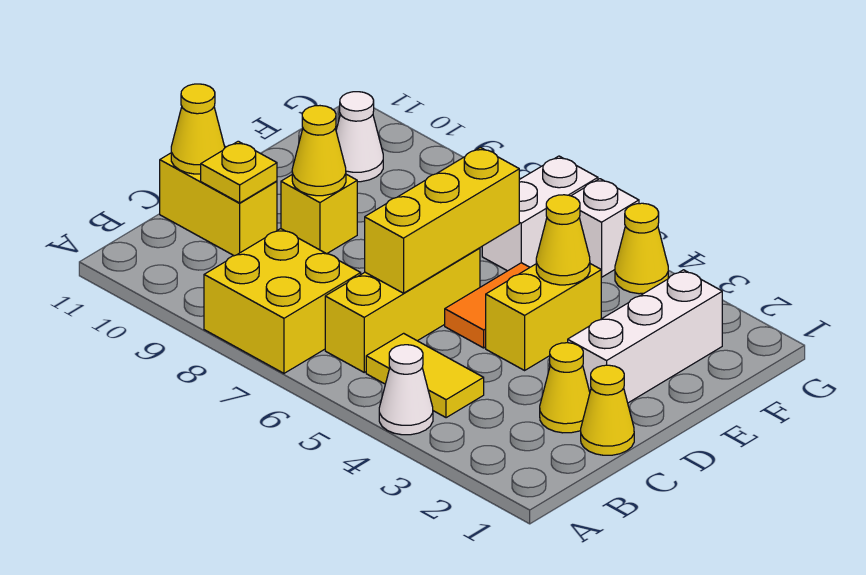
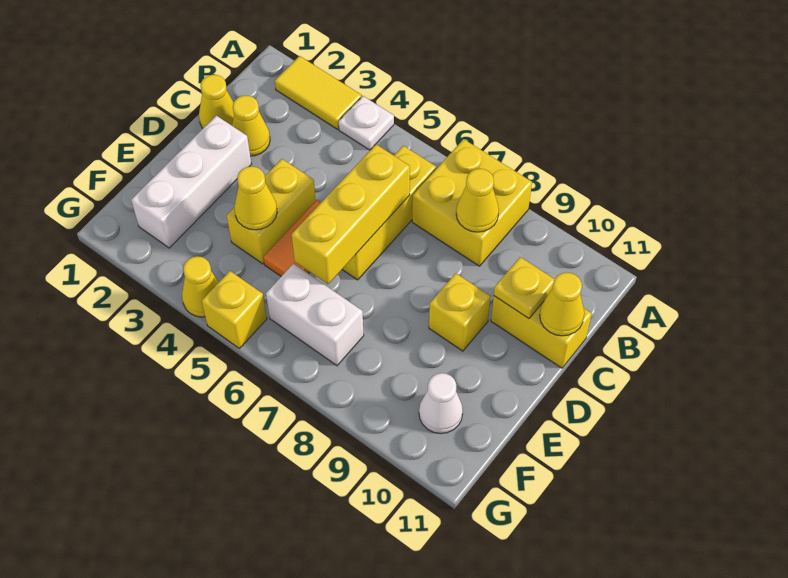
white 1x1 cone [379,345,433,435] -> white 1x1 plate [339,96,394,150]
yellow 1x2 tile [366,333,484,418] -> yellow 1x2 tile moved to [275,56,362,129]
yellow 1x1 cone [292,106,346,196] -> yellow 1x1 cone moved to [456,169,499,232]
white 1x2 brick [482,156,598,271] -> white 1x2 brick turned to [266,264,364,366]
white 1x1 brick [572,179,639,277] -> yellow 1x1 brick [202,271,267,348]

